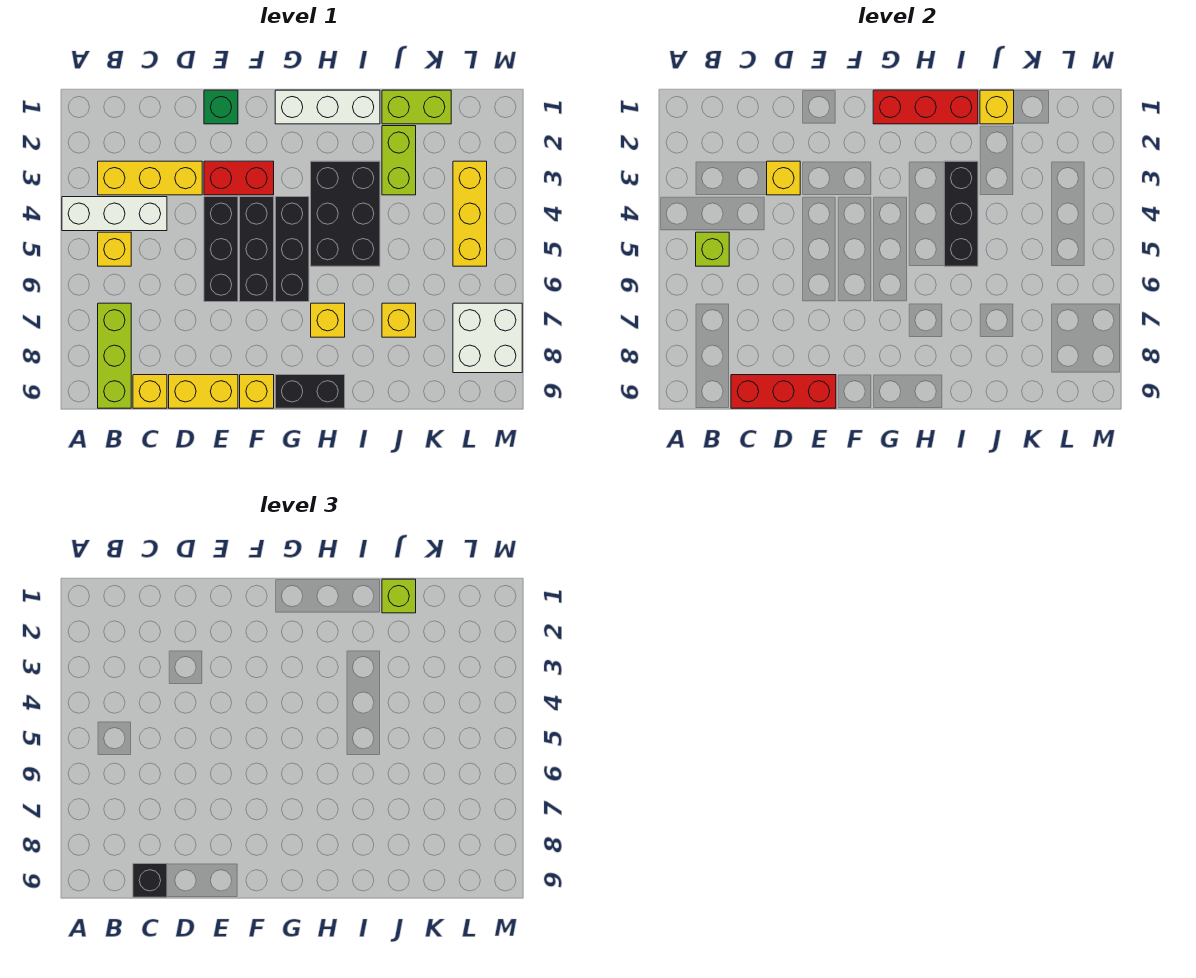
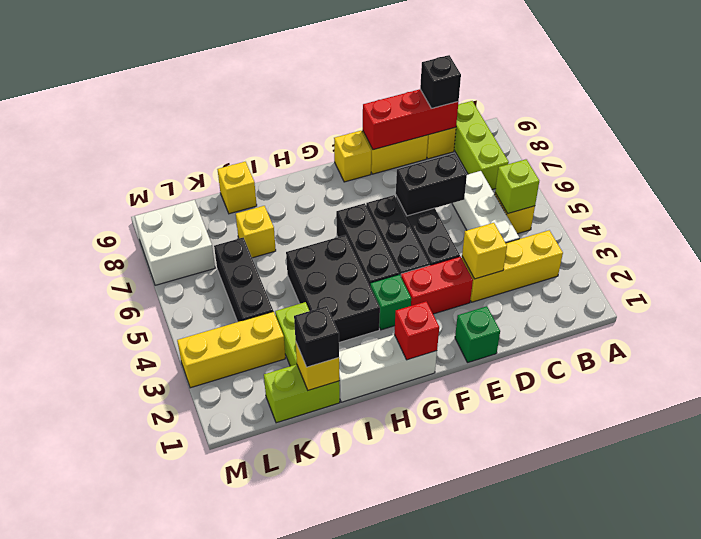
white 1x3 brick [62,197,167,231] -> white 1x3 brick turned to [452,171,519,243]
red 1x3 brick [873,90,978,124] -> red 1x1 brick [394,301,439,360]
none -> green 1x1 brick [370,274,411,330]
black 1x2 brick [275,375,345,408] -> black 1x2 brick moved to [396,153,467,216]
yellow 1x1 brick [311,303,345,337] -> yellow 1x1 brick moved to [218,162,257,214]
black 1x3 brick [944,161,978,266] -> black 1x3 brick moved to [214,238,273,322]
lime 1x1 brick [382,579,416,613] -> black 1x1 brick [294,306,339,367]
yellow 1x3 brick [453,161,487,266] -> yellow 1x3 brick turned to [177,312,285,388]

